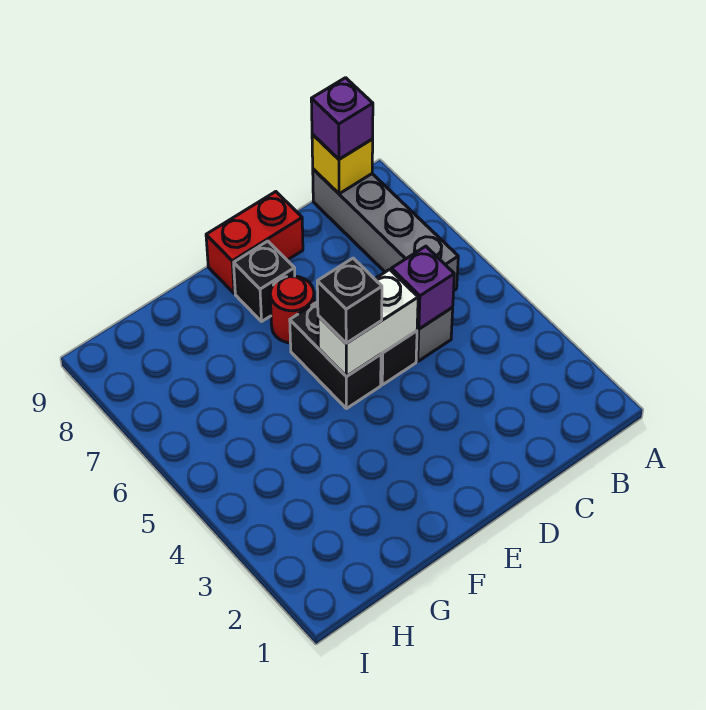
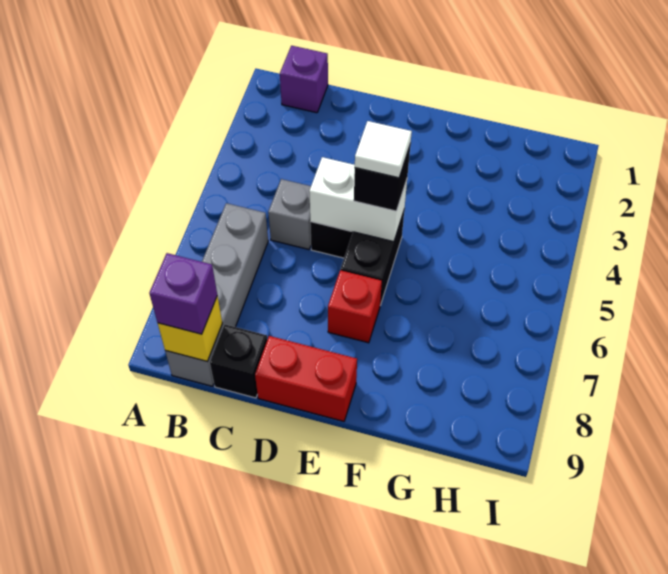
purple 1x1 brick [391,246,454,329] -> purple 1x1 brick moved to [280,46,328,113]
none -> white 1x1 tile [355,121,412,178]
red 1x1 round brick [270,276,314,343] -> red 1x1 brick [328,270,382,343]
black 1x1 brick [234,241,295,321] -> black 1x1 brick moved to [210,325,267,398]

